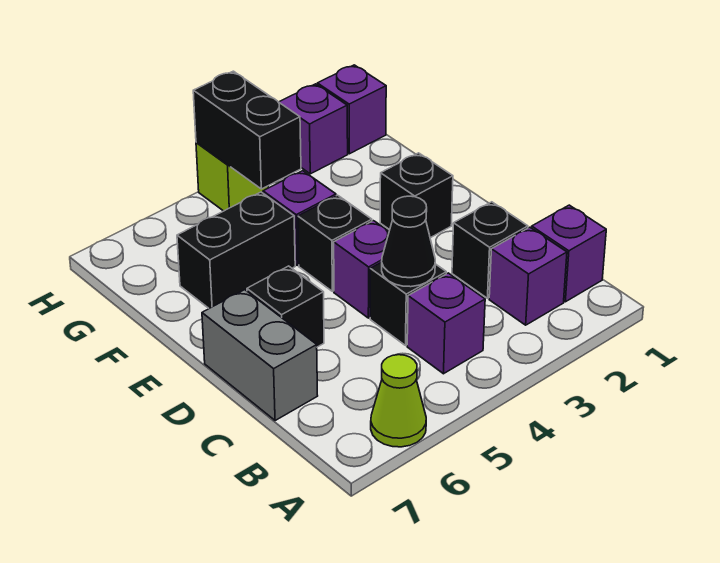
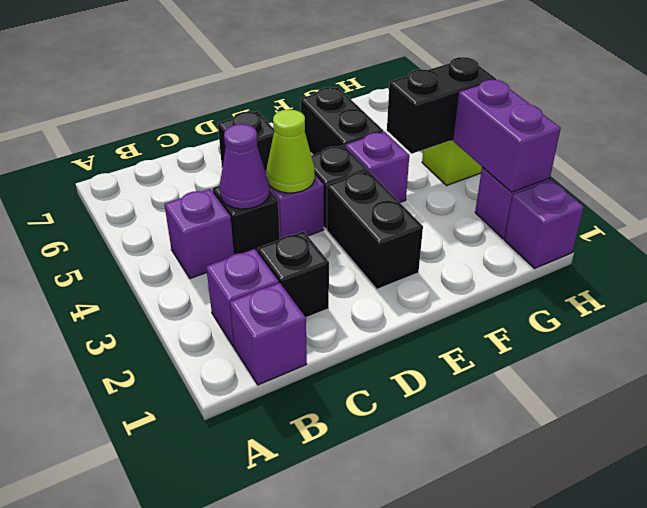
lime 1x1 cone [371,355,426,447] -> lime 1x1 cone moved to [267,109,315,193]
black 1x1 cone [382,196,435,287] -> purple 1x1 cone [220,124,269,209]
grey 1x2 brick [202,290,318,421] -> none
black 1x1 brick [380,153,453,238] -> black 1x2 brick [327,171,423,289]
none -> purple 1x2 brick [453,80,561,192]

